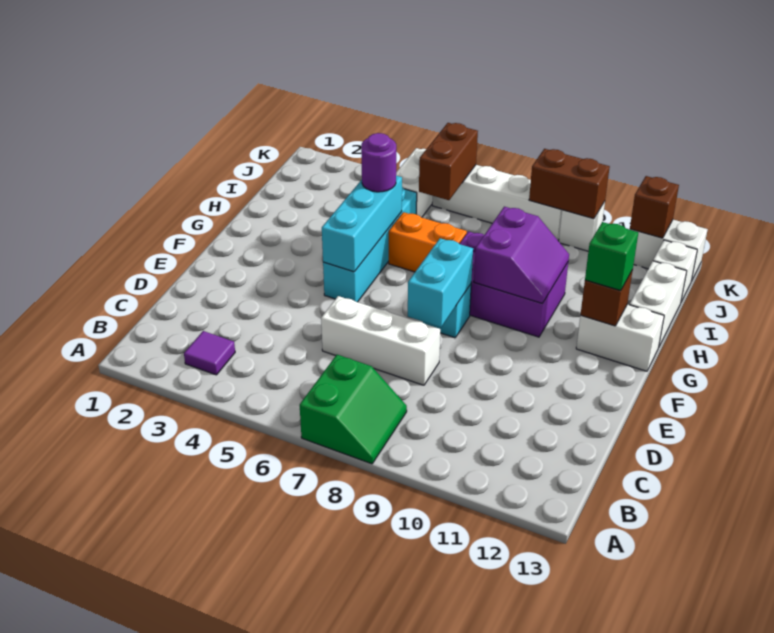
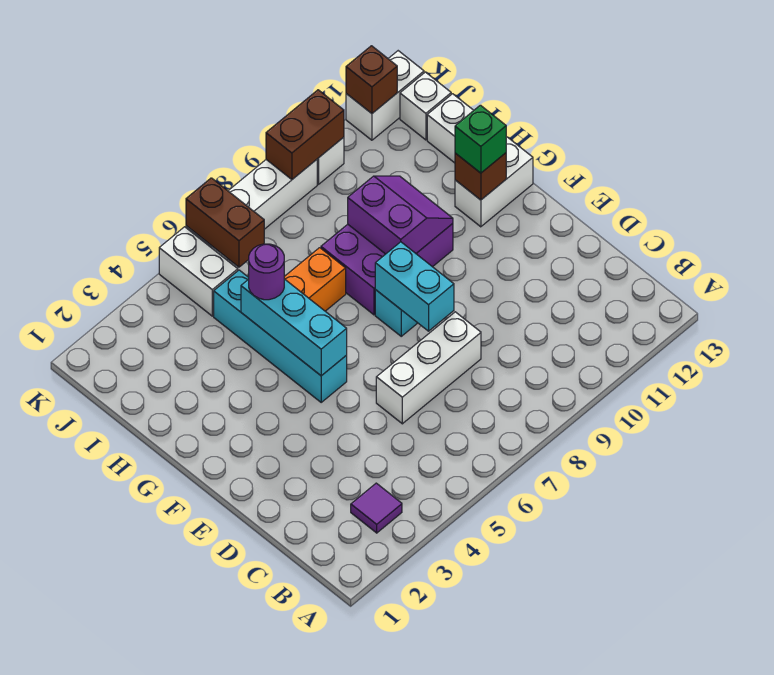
green 2x2 slope [300,355,407,464] -> none

